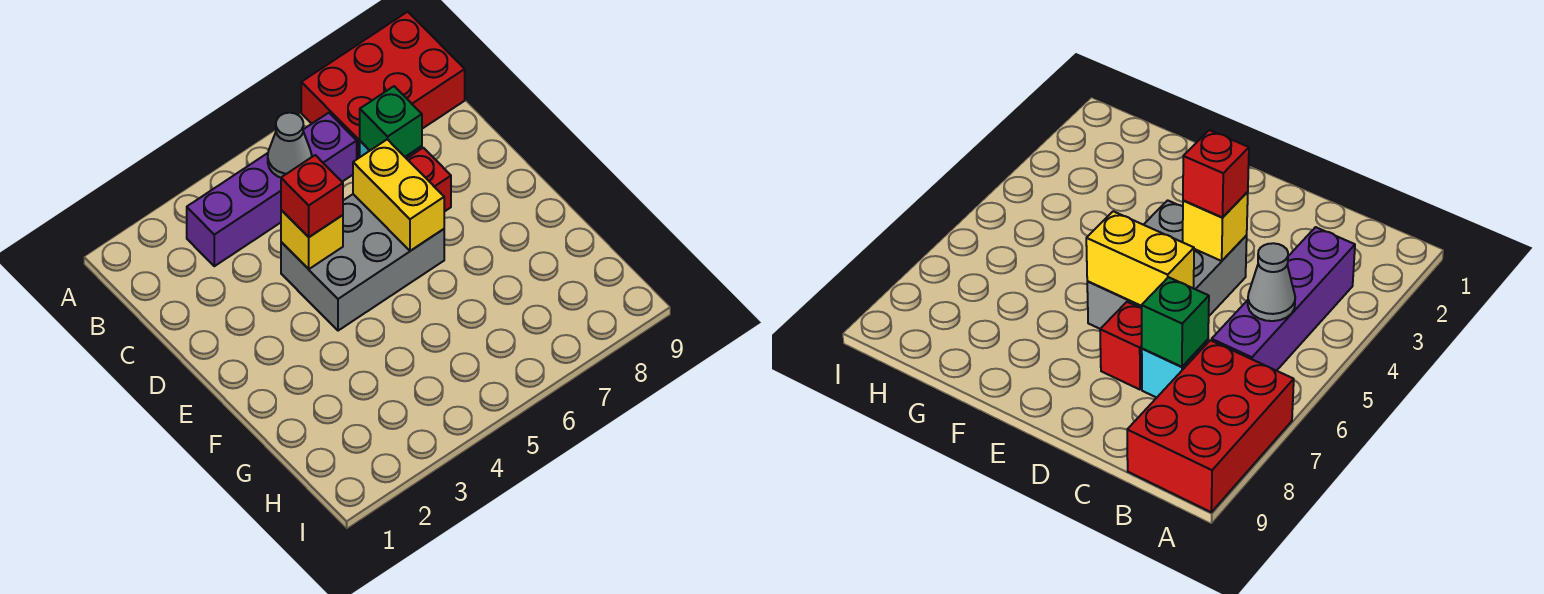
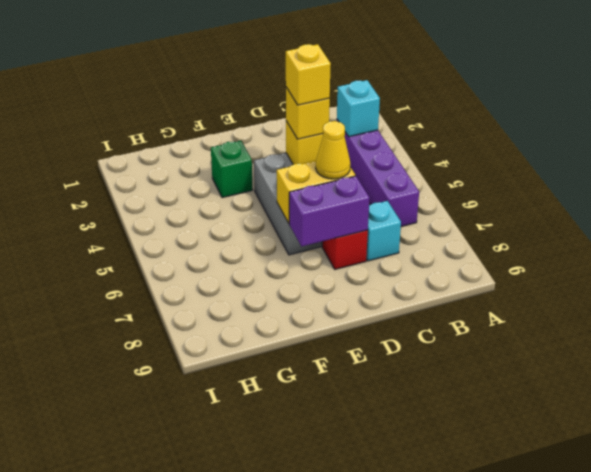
red 2x3 brick [301,12,465,159] -> none
none -> cyan 1x1 brick [337,80,380,137]
grey 1x1 cone [268,113,312,178] -> none
green 1x1 brick [360,86,422,157] -> green 1x1 brick moved to [211,141,252,198]
red 1x1 brick [281,155,343,237] -> yellow 1x1 brick [286,87,330,139]
none -> yellow 1x1 brick [286,44,331,105]
none -> yellow 1x1 cone [316,121,350,179]
none -> purple 1x2 brick [289,176,370,247]

